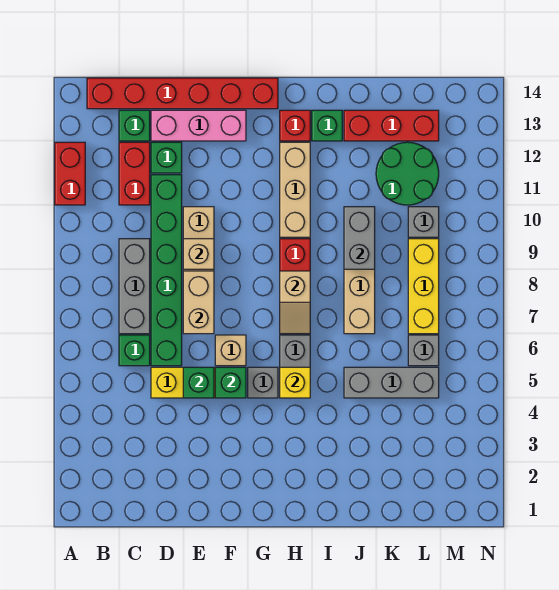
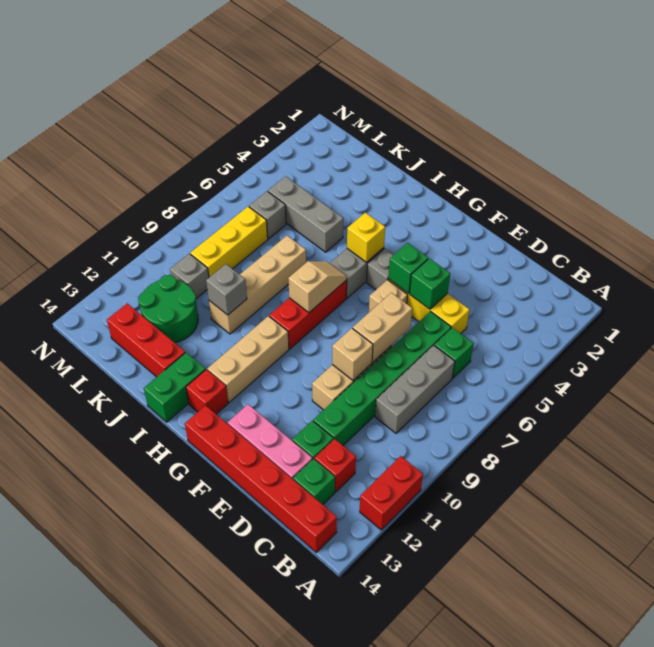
red 1x2 brick [119,142,150,205] -> red 1x1 brick [315,439,356,492]
green 1x1 brick [312,110,342,141] -> green 1x2 brick [144,353,206,422]
grey 1x2 brick [344,207,375,269] -> grey 1x1 brick [206,264,247,315]

